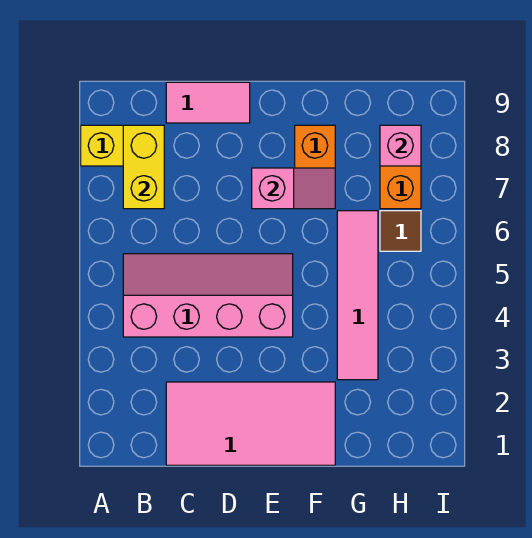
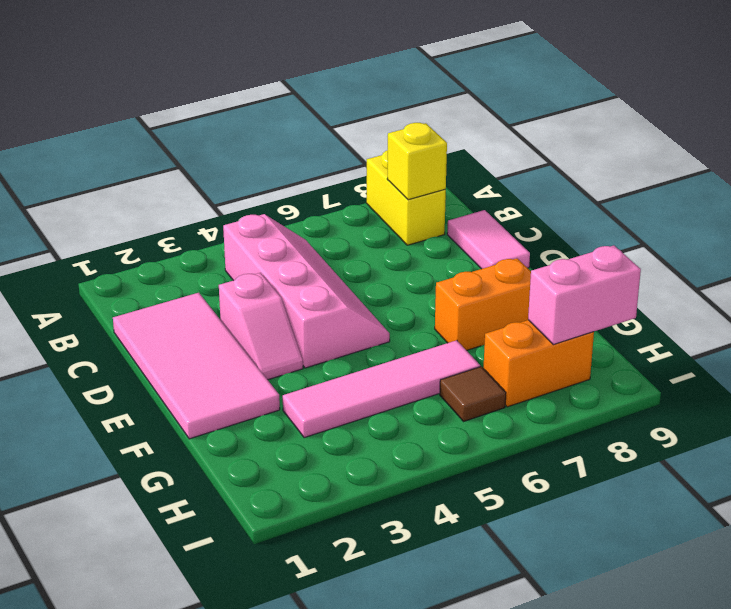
yellow 1x2 brick [123,125,164,209] -> yellow 1x1 brick [387,123,447,200]
pink 1x2 slope [252,168,335,209] -> pink 1x2 slope moved to [219,273,303,380]
pink 1x1 brick [380,125,421,166] -> pink 1x2 brick [528,246,641,345]

